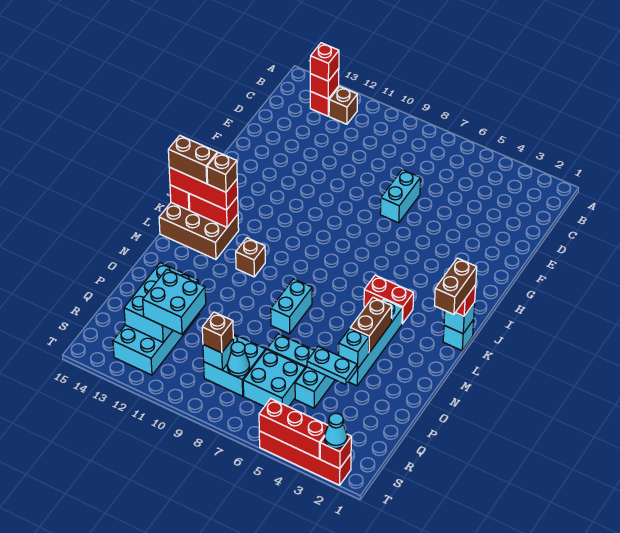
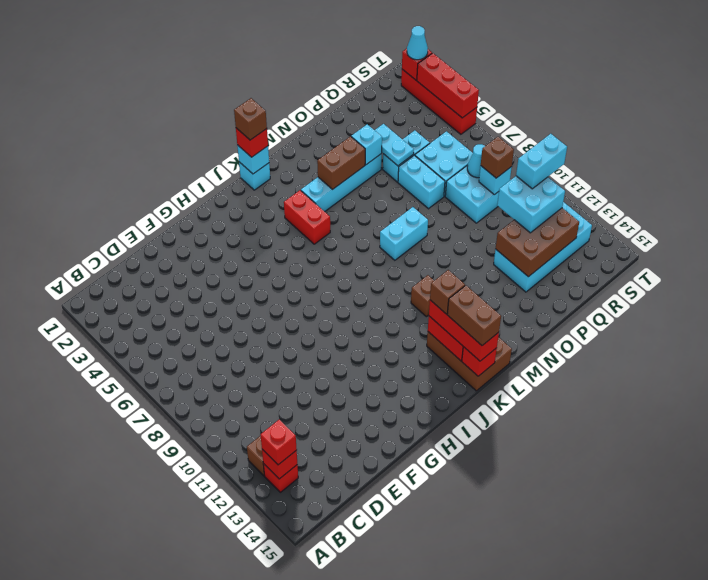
cyan 1x2 brick [380,170,420,223] -> cyan 1x2 brick moved to [516,134,567,189]
brown 1x2 brick [434,258,477,314] -> brown 1x1 brick [234,98,267,140]
cyan 2x3 brick [124,263,198,342] -> brown 2x3 brick [496,208,579,277]

